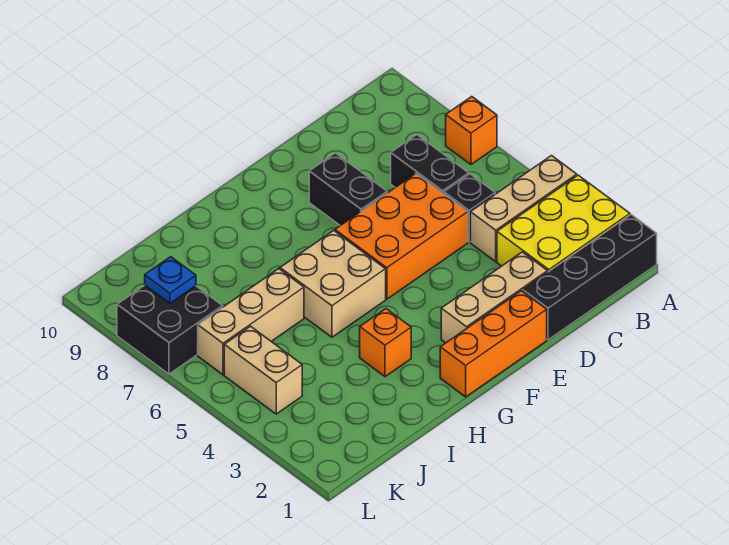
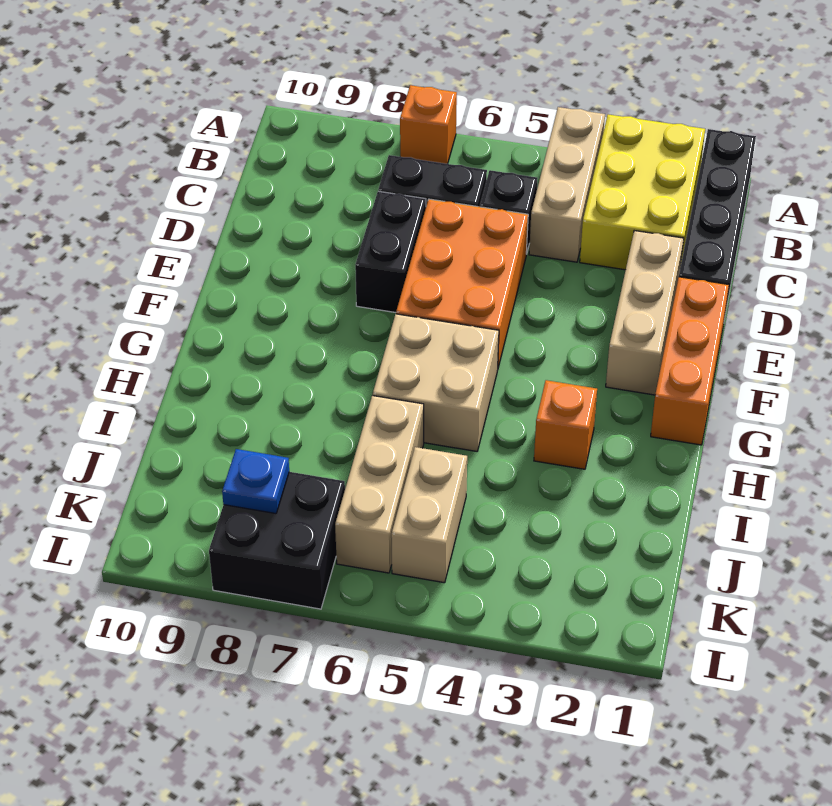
black 1x2 brick [309,153,387,226] -> black 1x2 brick turned to [355,191,426,313]
tan 1x2 brick [224,326,302,414] -> tan 1x2 brick turned to [391,447,467,583]

